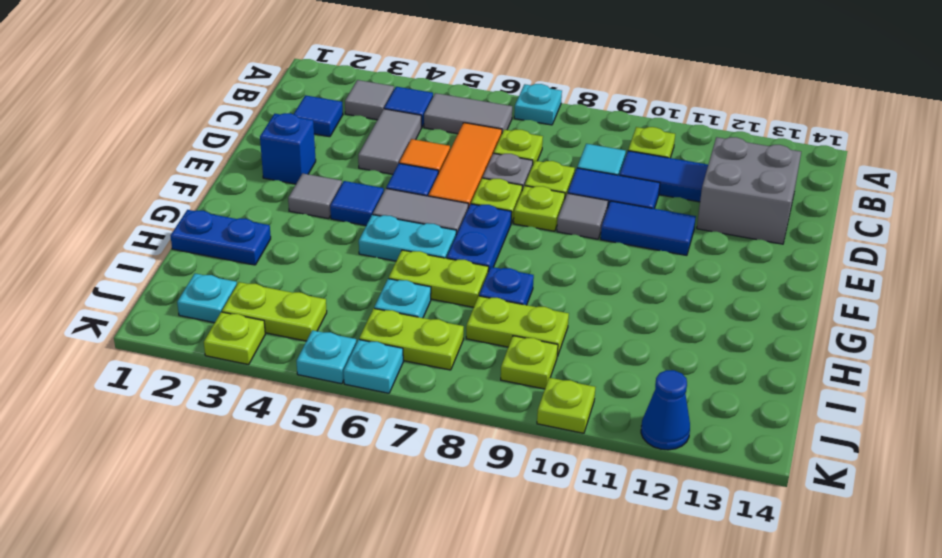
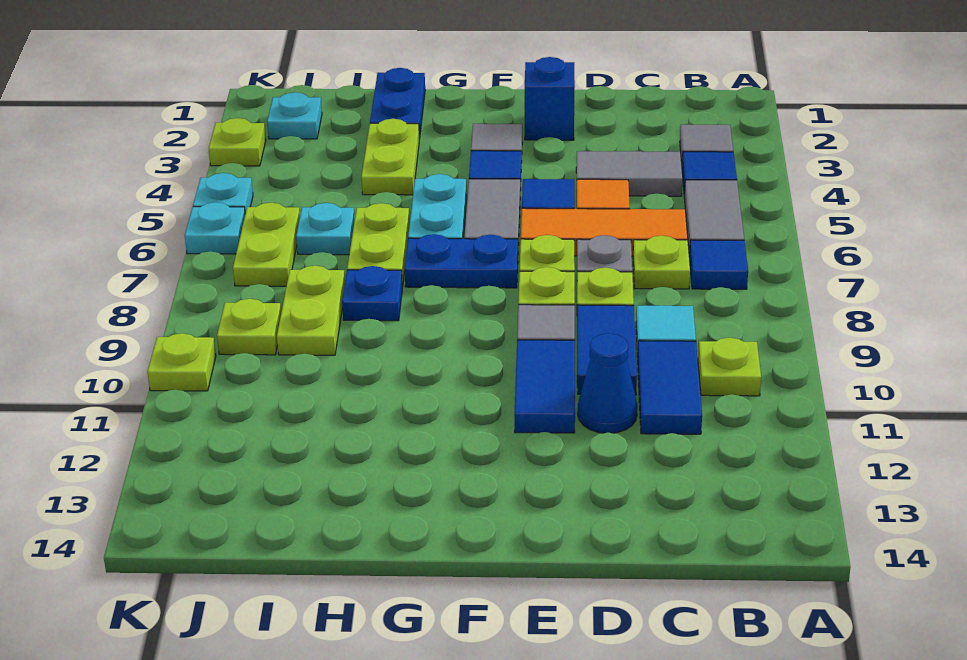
cyan 1x1 plate [514,84,562,125] -> none
blue 1x1 tile [294,95,343,137] -> blue 1x1 tile moved to [689,240,748,289]
grey 2x2 brick [697,137,801,244] -> none
lime 1x2 plate [222,282,327,341] -> lime 1x2 plate moved to [361,119,419,195]
blue 1x1 cone [641,370,690,450] -> blue 1x1 cone moved to [578,333,637,433]

